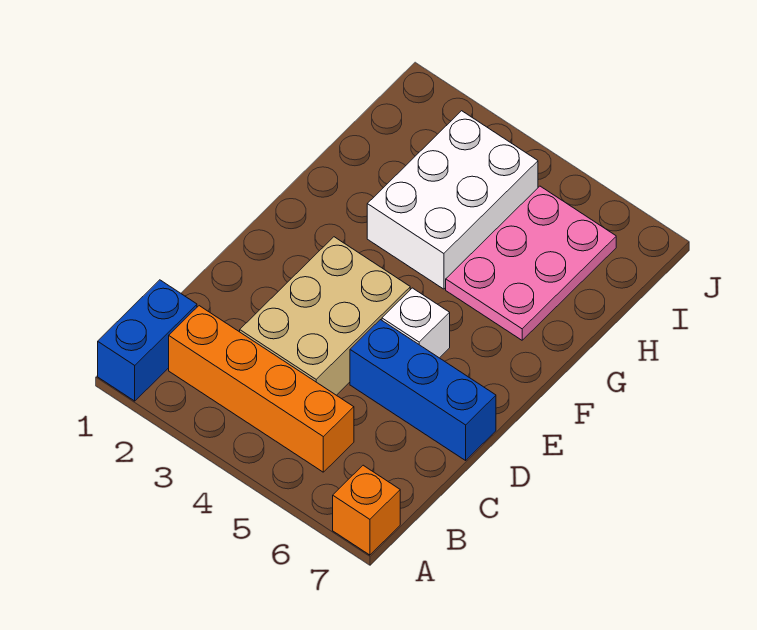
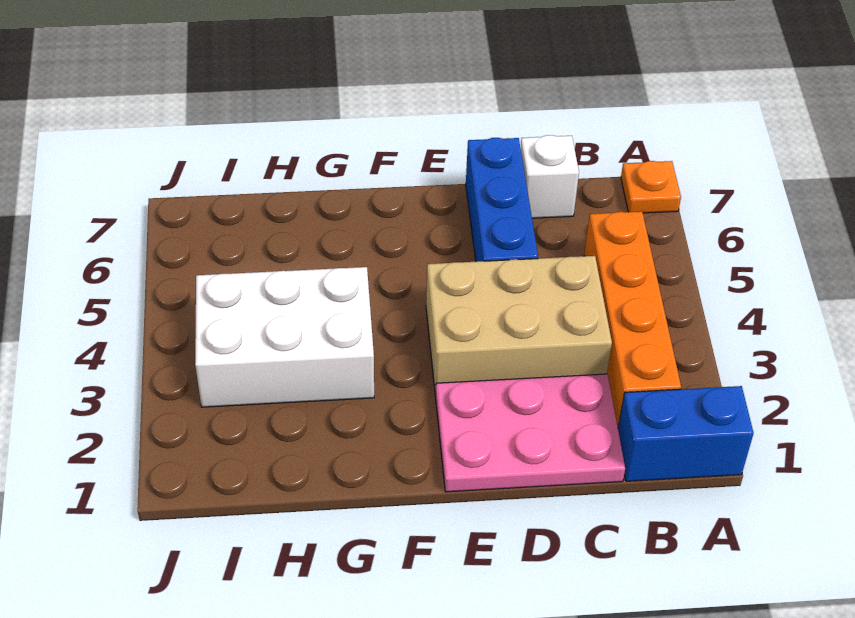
orange 1x1 brick [333,465,400,555] -> orange 1x1 plate [621,161,681,213]
white 1x1 brick [382,288,450,358] -> white 1x1 brick moved to [521,135,579,218]
pink 2x3 plate [446,186,616,340] -> pink 2x3 plate moved to [435,374,625,492]

